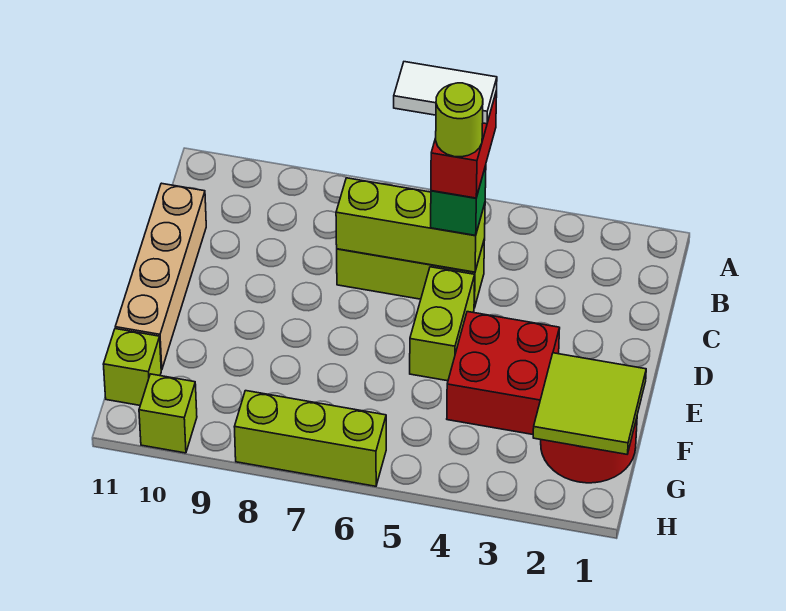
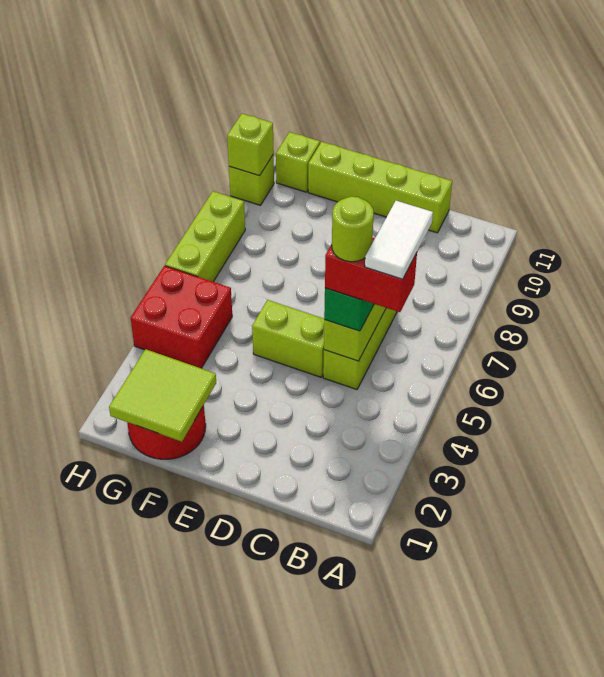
tan 1x4 brick [115,183,206,370] -> lime 1x4 brick [308,142,452,233]
red 2x2 brick [447,312,560,434] -> red 2x2 brick moved to [131,266,232,368]
none -> lime 1x1 brick [227,114,274,176]

